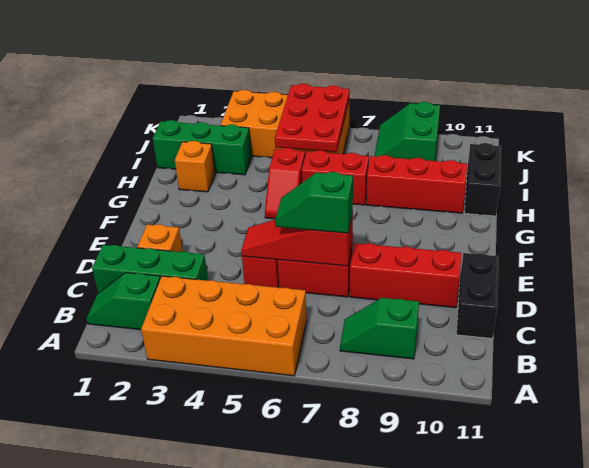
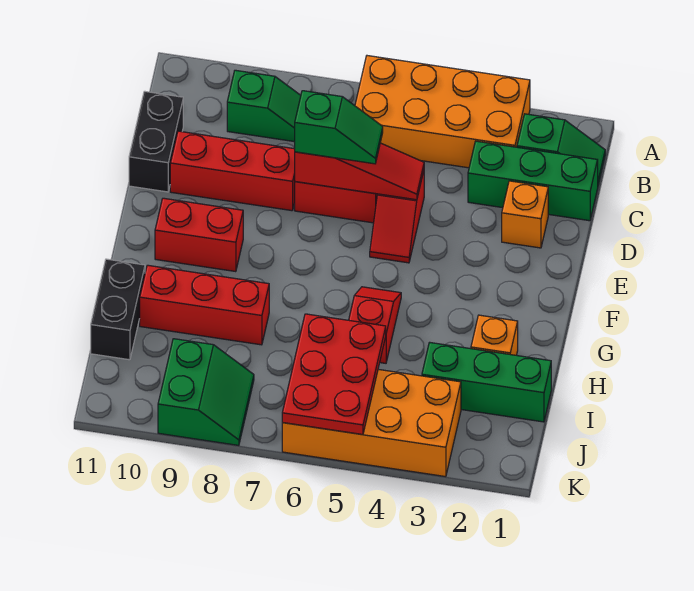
red 1x2 brick [302,150,369,205] -> red 1x2 brick moved to [155,198,243,272]

